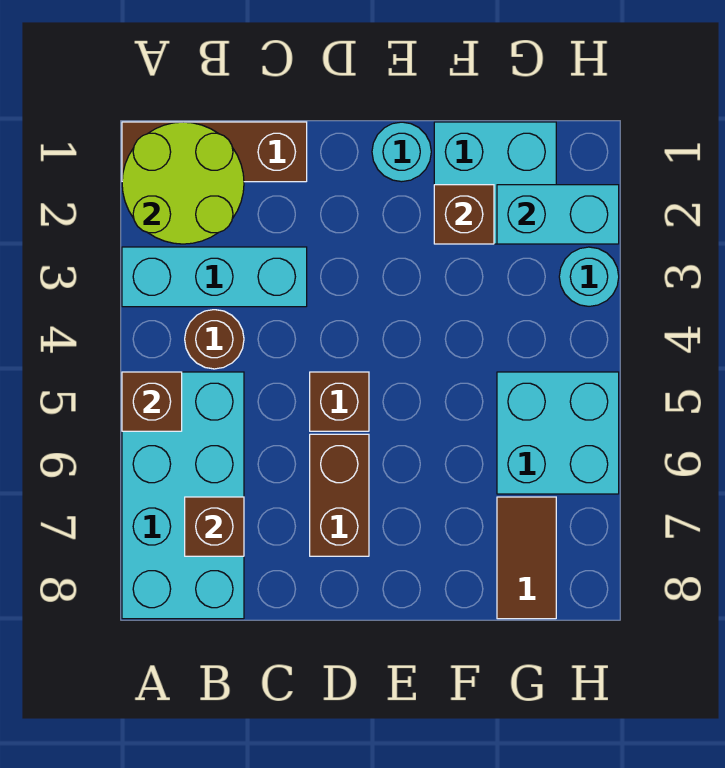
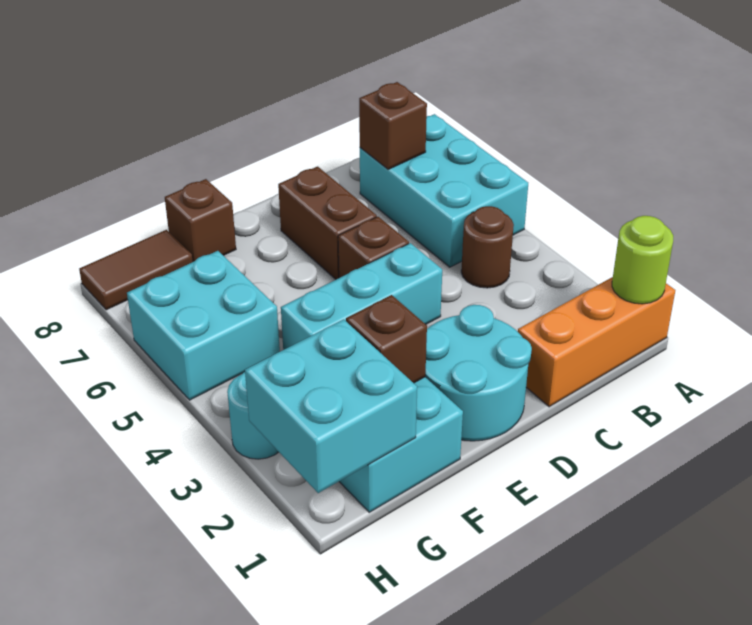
brown 1x3 brick [122,122,307,182] -> orange 1x3 brick [518,277,675,407]
lime 2x2 round brick [122,122,244,244] -> lime 1x1 round brick [612,216,673,304]
cyan 1x3 brick [122,247,307,307] -> cyan 1x3 brick moved to [281,243,442,350]
cyan 2x4 brick [122,372,244,619] -> cyan 2x3 brick [360,114,528,267]
brown 1x1 brick [122,372,182,431] -> brown 1x1 brick moved to [165,179,236,262]
cyan 1x1 round brick [372,122,431,182] -> cyan 2x2 round brick [425,305,532,441]
cyan 1x2 brick [497,185,619,244] -> cyan 2x2 brick [245,319,417,493]
brown 1x2 tile [497,497,556,619] -> brown 1x2 tile turned to [79,230,193,310]

